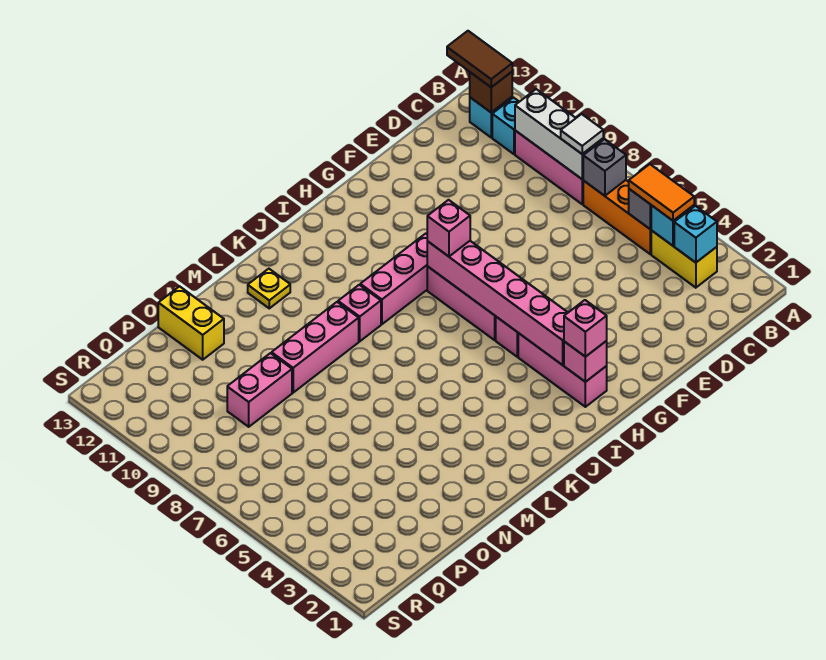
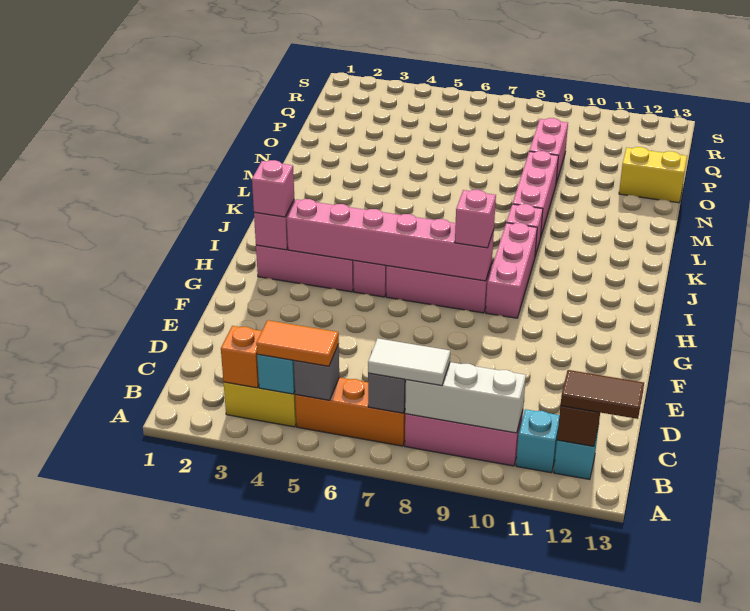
cyan 1x1 brick [674,206,717,263] -> orange 1x1 brick [221,326,262,388]
white 1x1 tile [561,114,603,154] -> white 1x2 tile [368,338,450,386]
yellow 1x1 plate [248,269,290,308] -> none

